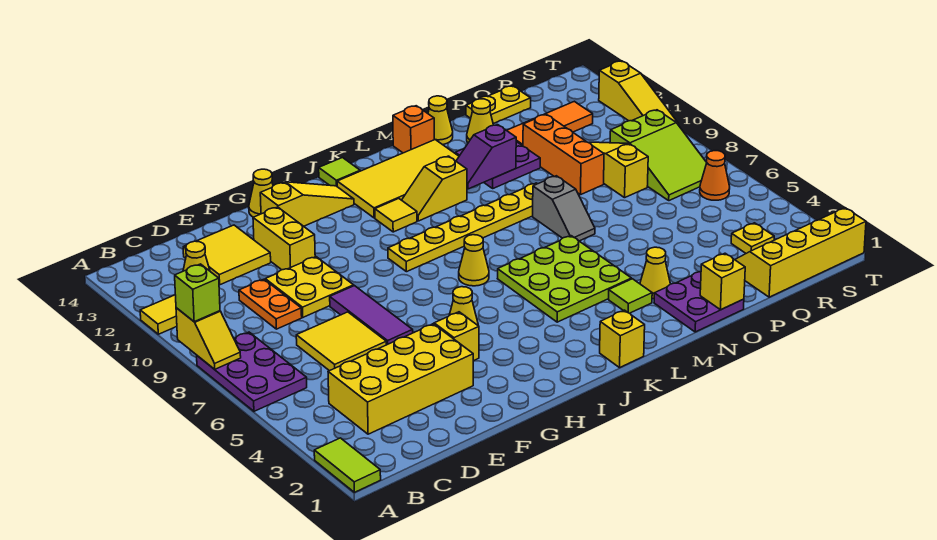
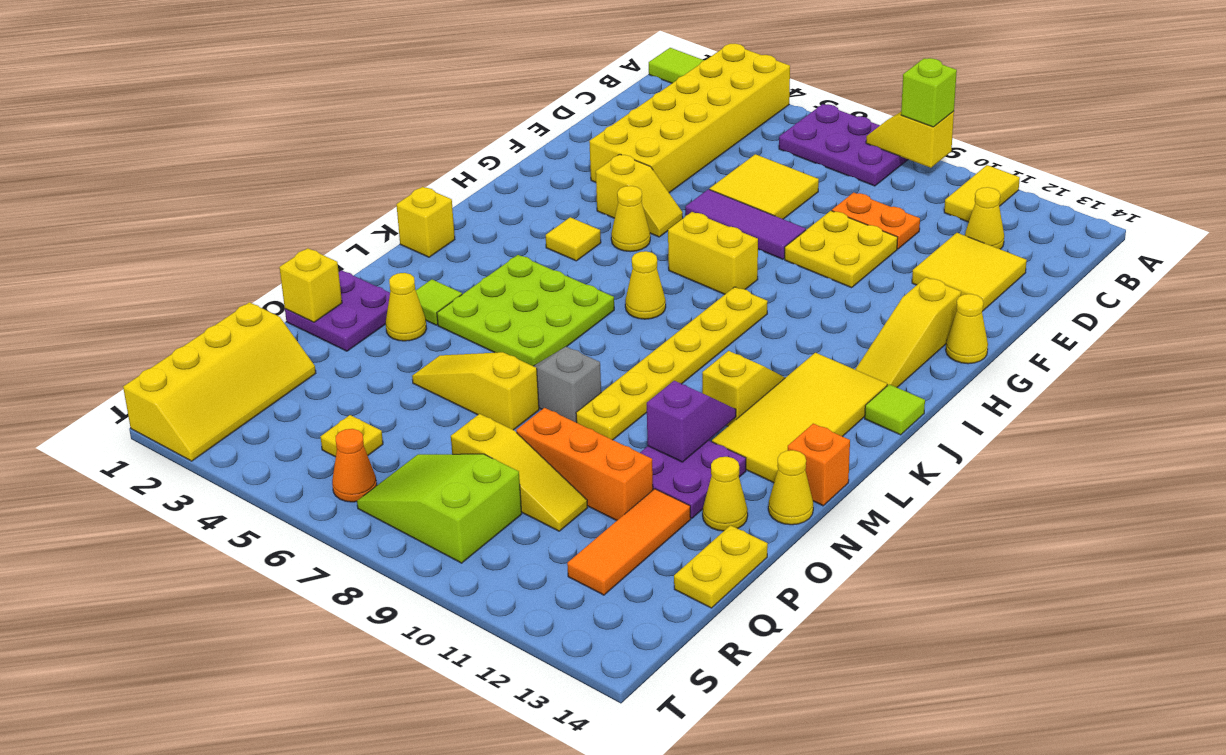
yellow 2x4 brick [328,324,473,434] -> yellow 2x6 brick [589,44,790,193]
yellow 1x2 brick [253,207,315,270] -> yellow 1x2 brick moved to [668,212,758,295]
yellow 1x1 tile [375,199,417,232] -> yellow 1x1 tile moved to [546,217,601,261]
yellow 1x1 plate [731,223,774,253] -> yellow 1x1 plate moved to [321,415,383,457]
yellow 1x3 slope [599,61,679,125] -> yellow 1x3 slope moved to [412,352,539,430]

